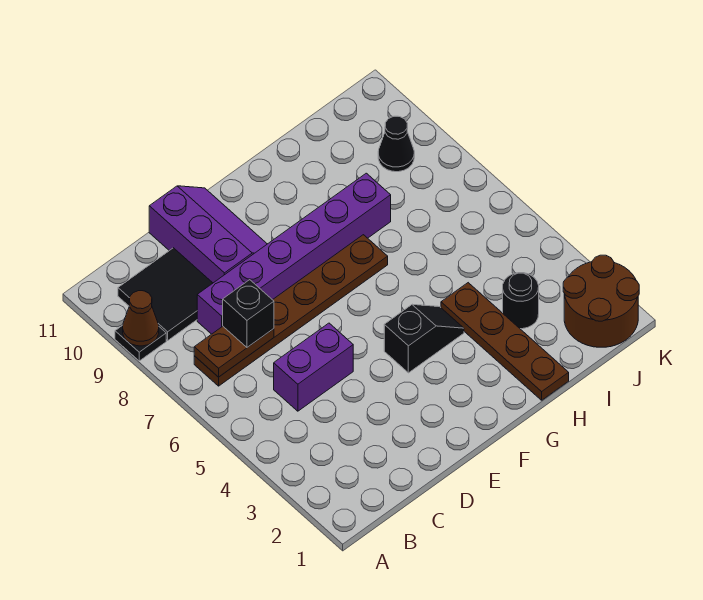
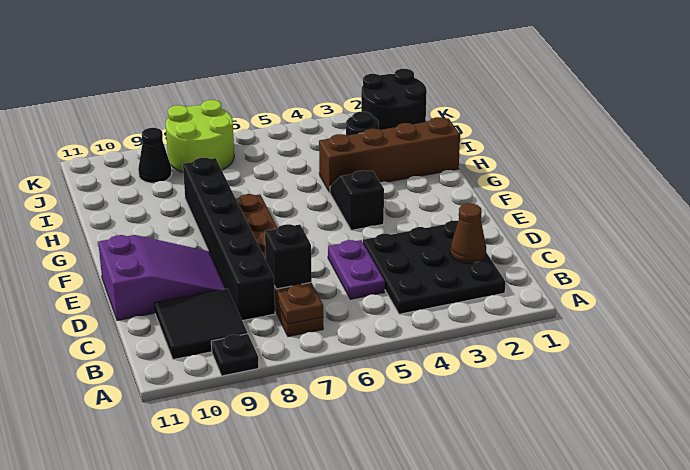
brown 1x1 cone [123,291,159,346] -> brown 1x1 cone moved to [450,204,486,263]
none -> black 3x3 plate [363,221,506,314]
purple 1x2 brick [274,323,353,411] -> purple 1x2 plate [328,240,385,299]
purple 1x6 brick [197,173,391,334] -> black 1x6 brick [183,158,275,321]
purple 2x3 slope [149,186,267,283] -> purple 2x3 slope turned to [98,235,226,320]
brown 1x4 plate [441,283,569,400] -> brown 1x4 brick [319,117,460,192]
brown 2x2 round brick [563,255,639,347] -> black 2x2 round brick [361,69,427,130]
none -> lime 2x2 round brick [166,100,234,172]

